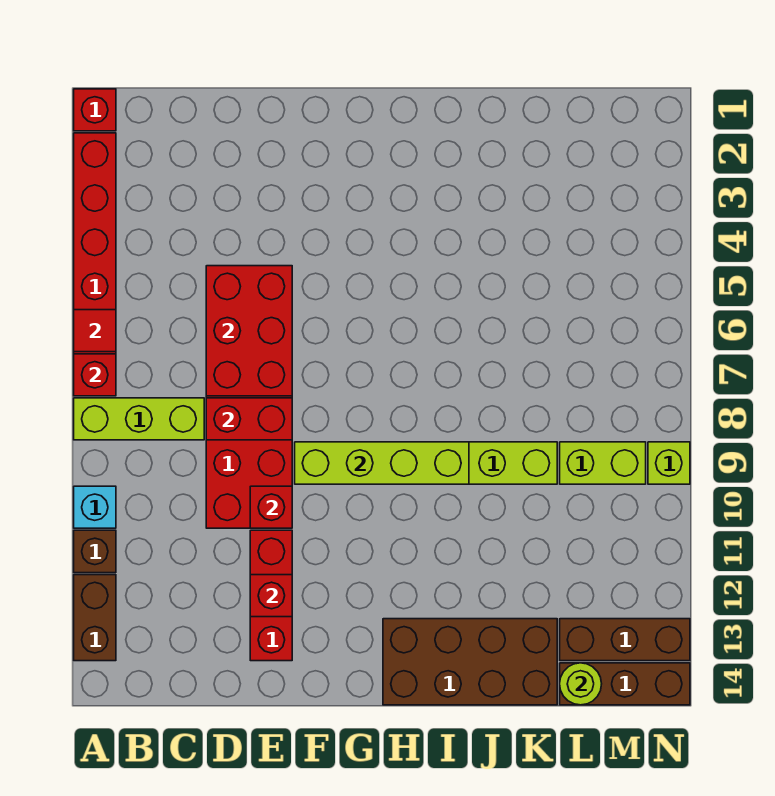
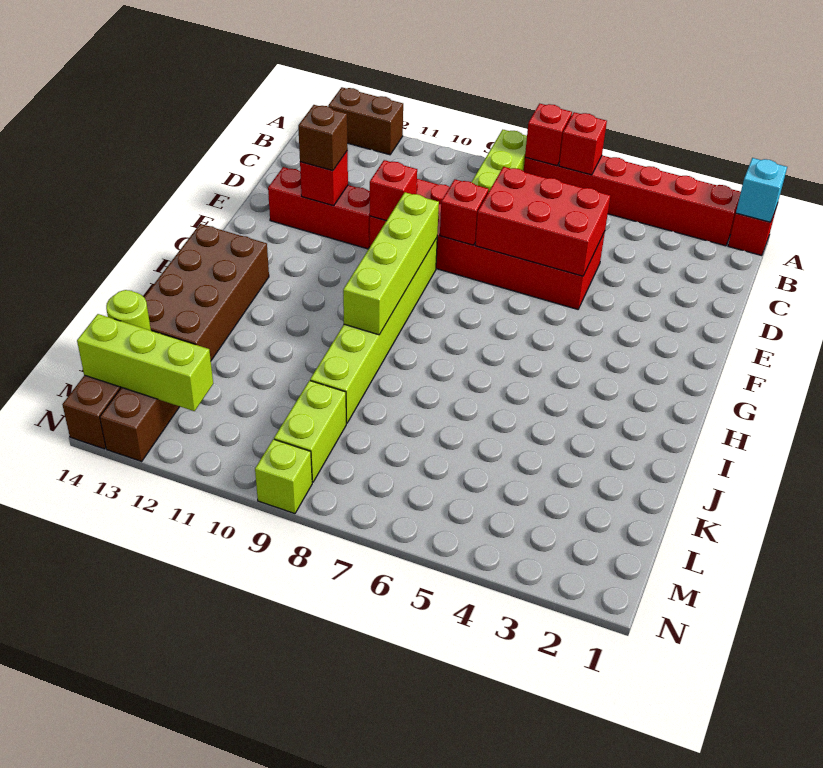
red 1x1 tile [74,310,116,352] -> red 1x1 brick [559,112,607,175]
cyan 1x1 brick [74,486,116,528] -> cyan 1x1 brick moved to [736,158,787,222]
brown 1x1 brick [74,530,116,573] -> brown 1x1 brick moved to [298,105,348,171]
red 1x2 brick [206,398,292,440] -> red 1x1 brick [440,179,489,245]
none -> lime 1x3 brick [77,314,213,411]

